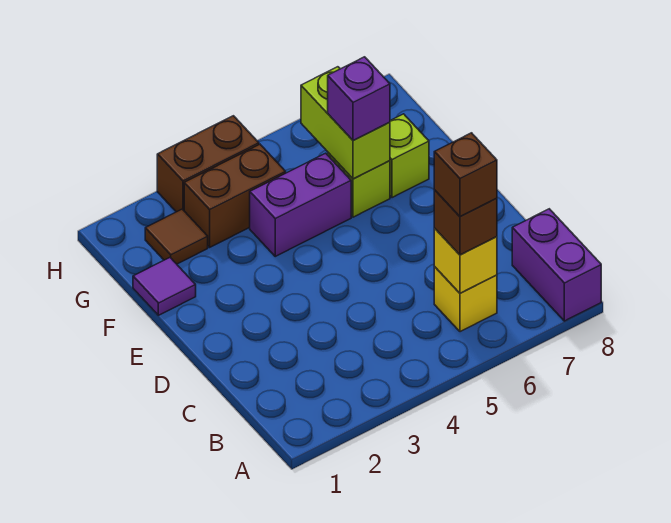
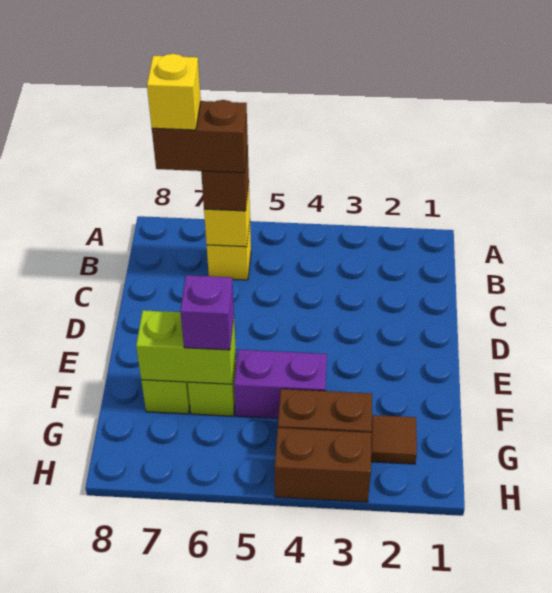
purple 1x2 brick [512,209,601,321] -> none
brown 1x1 brick [434,133,497,217] -> brown 1x2 brick [152,100,248,173]
none -> yellow 1x1 brick [147,54,201,130]
purple 1x1 tile [133,258,196,315] -> none
lime 1x2 brick [301,67,390,179] -> lime 1x2 brick turned to [136,310,236,384]

